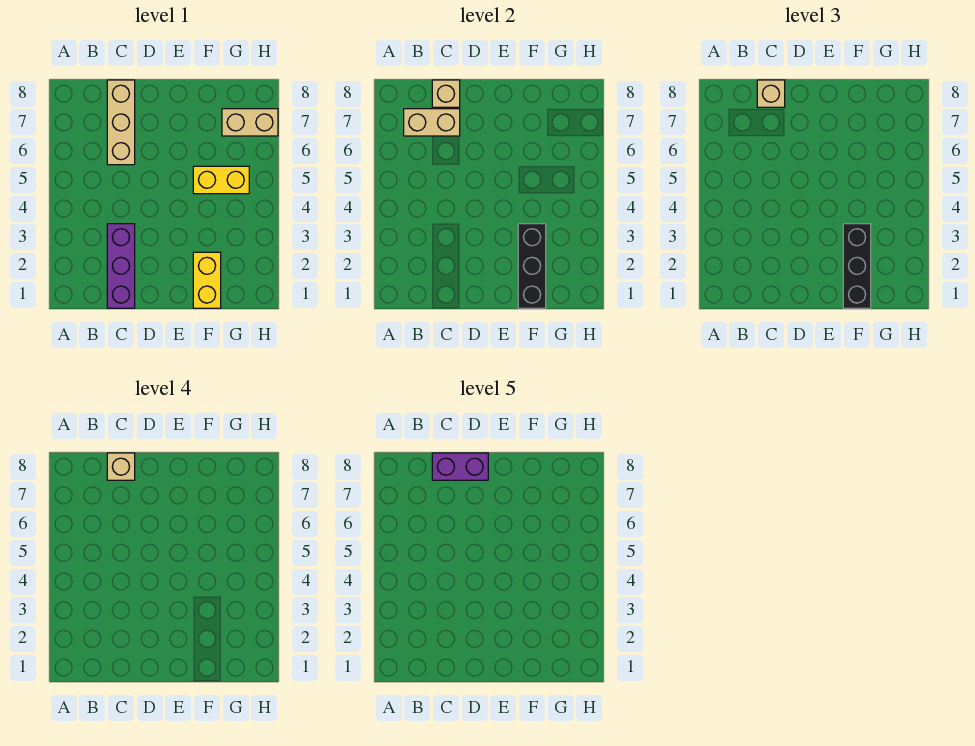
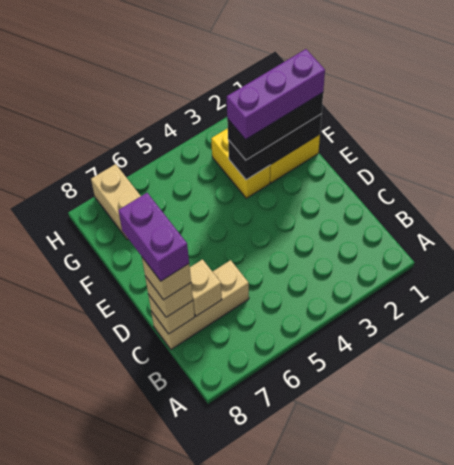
tan 1x2 brick [404,109,460,136] -> tan 1x1 brick [190,260,222,316]
purple 1x3 brick [107,224,135,308] -> purple 1x3 brick moved to [227,49,325,140]
yellow 1x2 brick [193,166,249,194] -> yellow 1x2 brick moved to [211,128,270,198]

